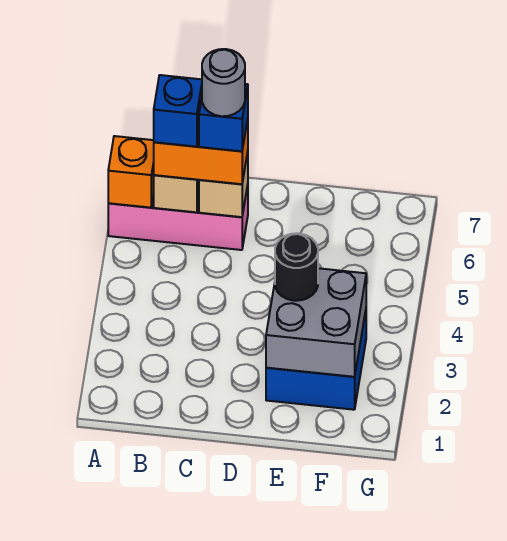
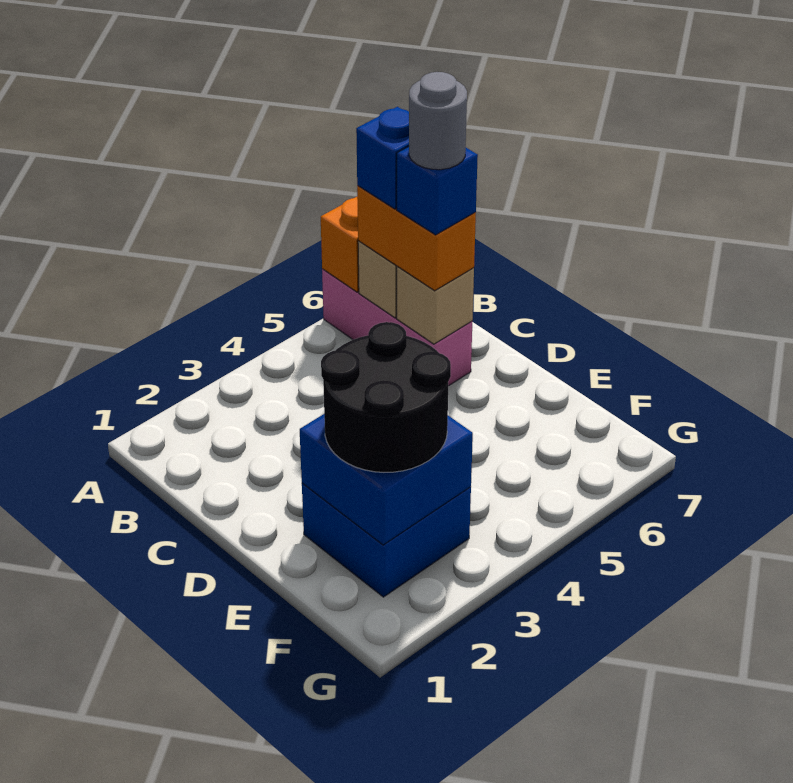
grey 2x2 brick [266,268,366,377] -> blue 2x2 brick [300,414,473,545]
black 1x1 round brick [275,233,318,301] -> black 2x2 round brick [321,322,451,472]

